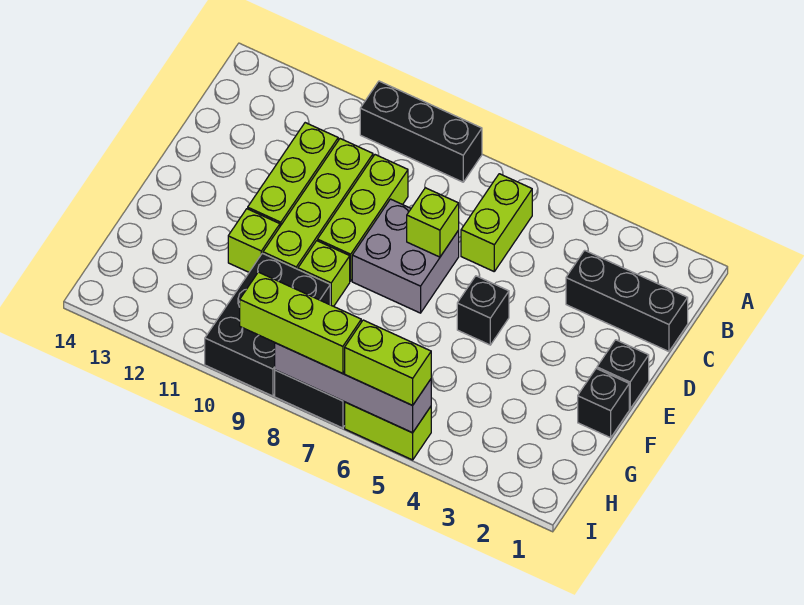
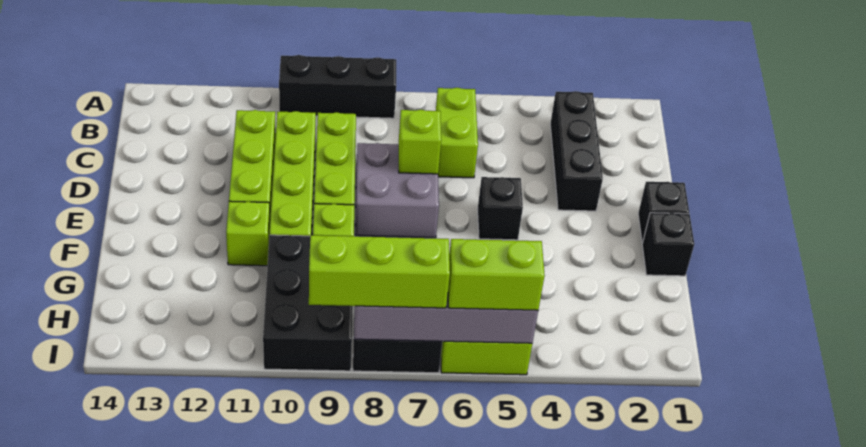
black 1x3 brick [566,250,688,351] -> black 1x3 brick turned to [550,91,603,211]

